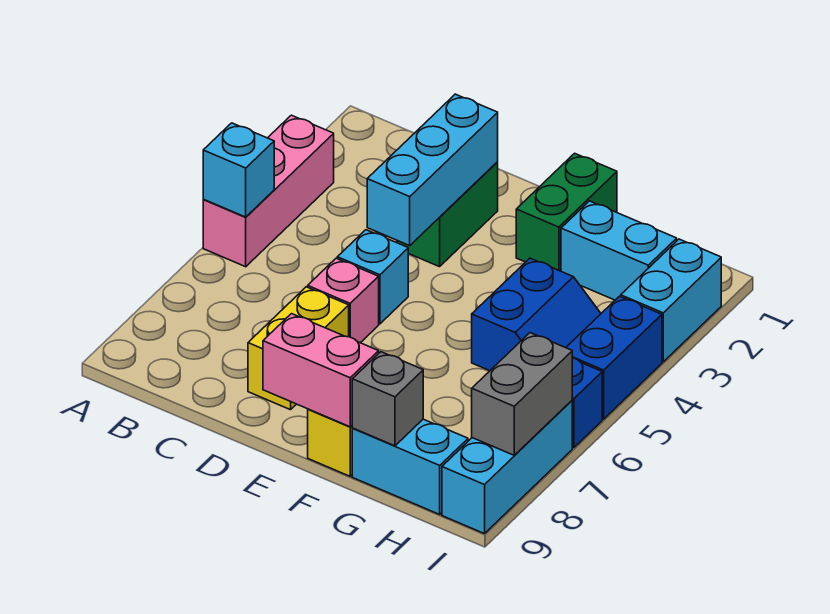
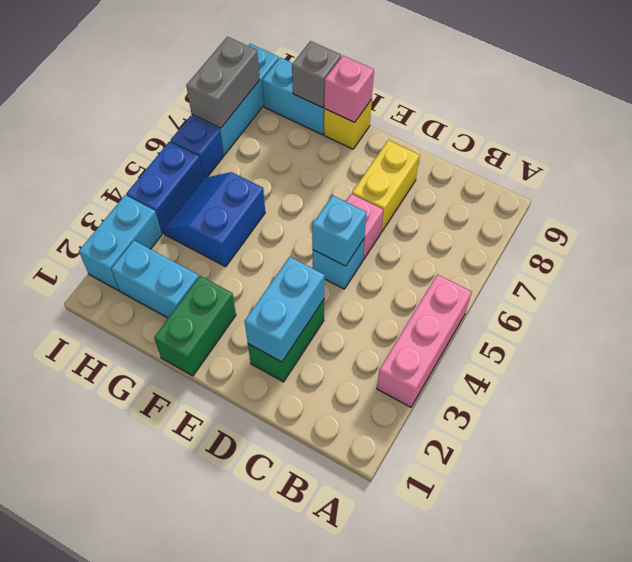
cyan 1x1 brick [203,123,274,217] -> cyan 1x1 brick moved to [312,195,367,266]
cyan 1x3 brick [367,94,498,246] -> cyan 1x2 brick [245,257,325,362]
pink 1x2 brick [263,314,379,427] -> pink 1x1 brick [324,56,374,122]

